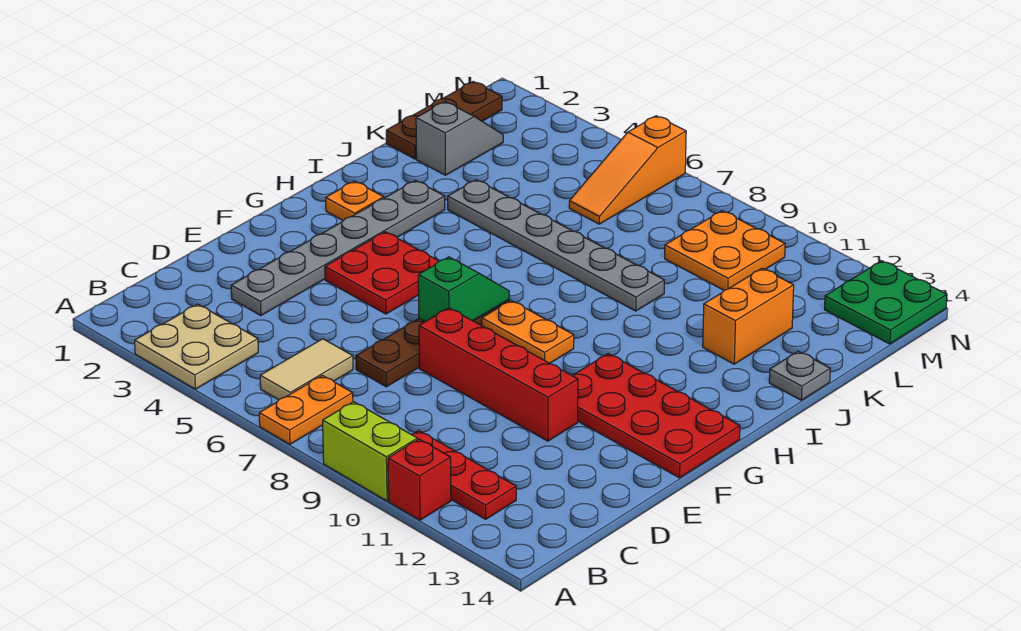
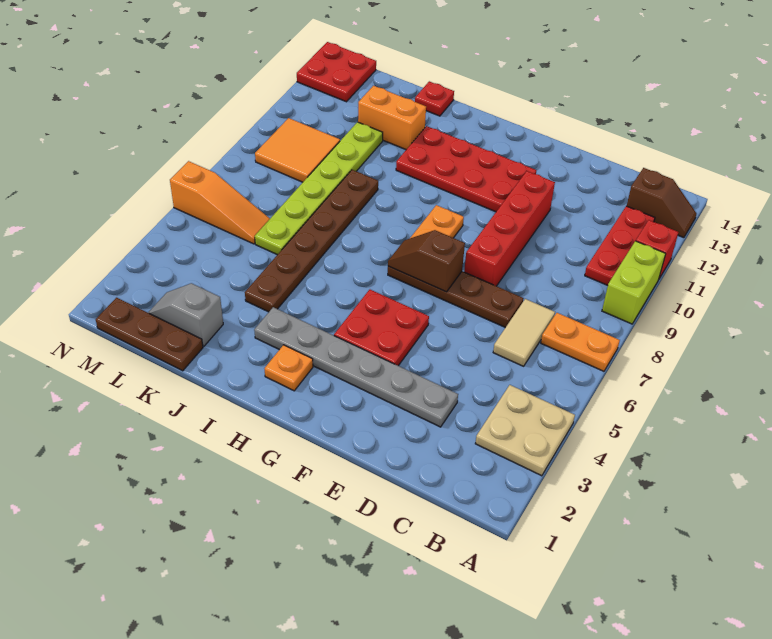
none -> brown 1x2 slope [627,168,697,238]
tan 1x2 tile [260,339,353,400] -> tan 1x2 tile turned to [493,299,555,366]
green 1x2 slope [418,257,509,322] -> brown 1x2 slope [388,230,465,292]
red 2x4 plate [572,354,740,478] -> red 2x4 plate turned to [396,126,536,212]
grey 1x6 plate [448,180,664,311] -> brown 1x6 plate [245,170,378,312]
grey 1x1 plate [769,351,830,400] -> red 1x1 plate [415,81,454,116]
none -> lime 1x6 plate [255,122,383,255]
orange 2x2 plate [665,211,785,290] -> orange 2x2 tile [255,118,340,182]
green 2x2 plate [825,261,947,344] -> red 2x2 plate [297,42,376,102]

